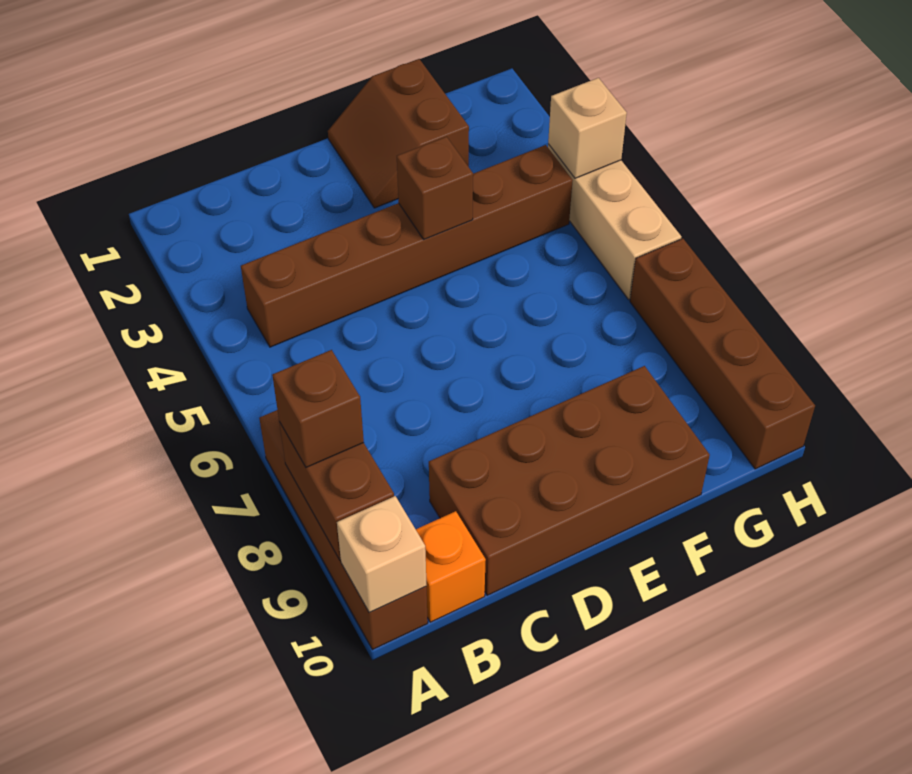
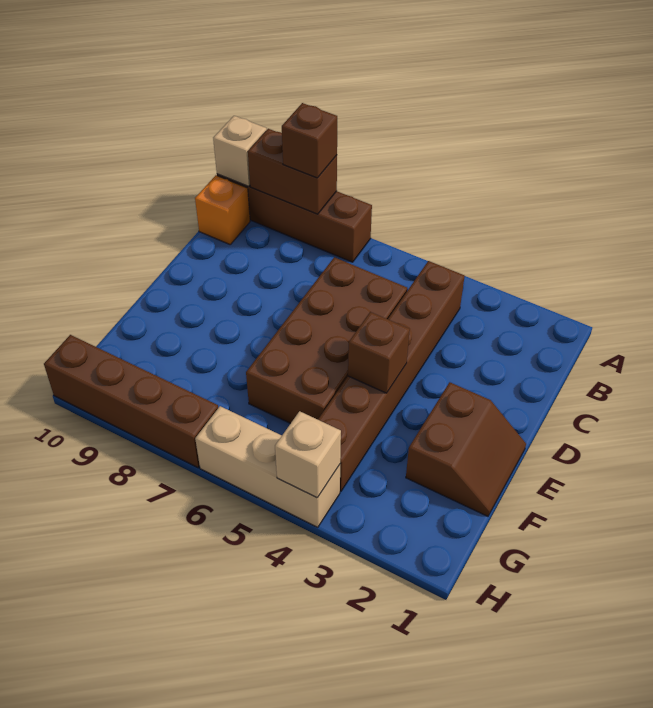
brown 2x4 brick [429,366,710,595] -> brown 2x4 brick moved to [246,257,407,424]
brown 2x2 slope [328,59,469,208] -> brown 2x2 slope turned to [406,382,526,516]

